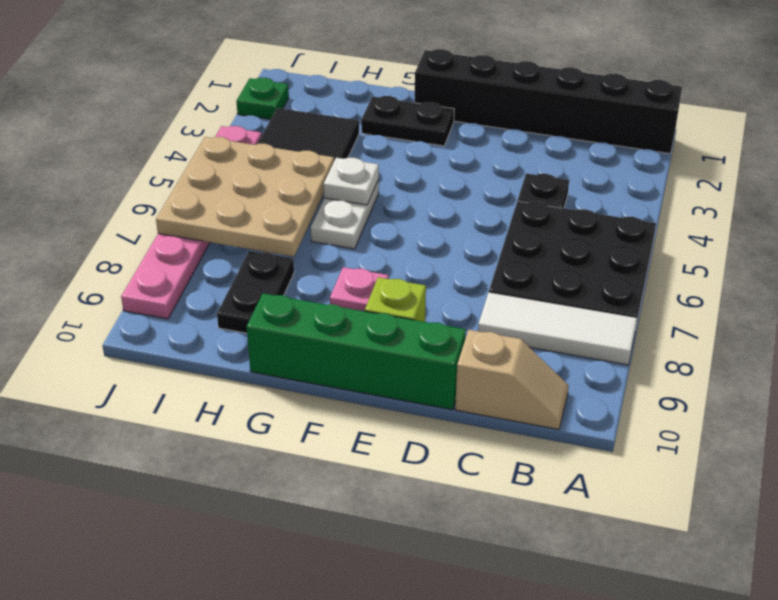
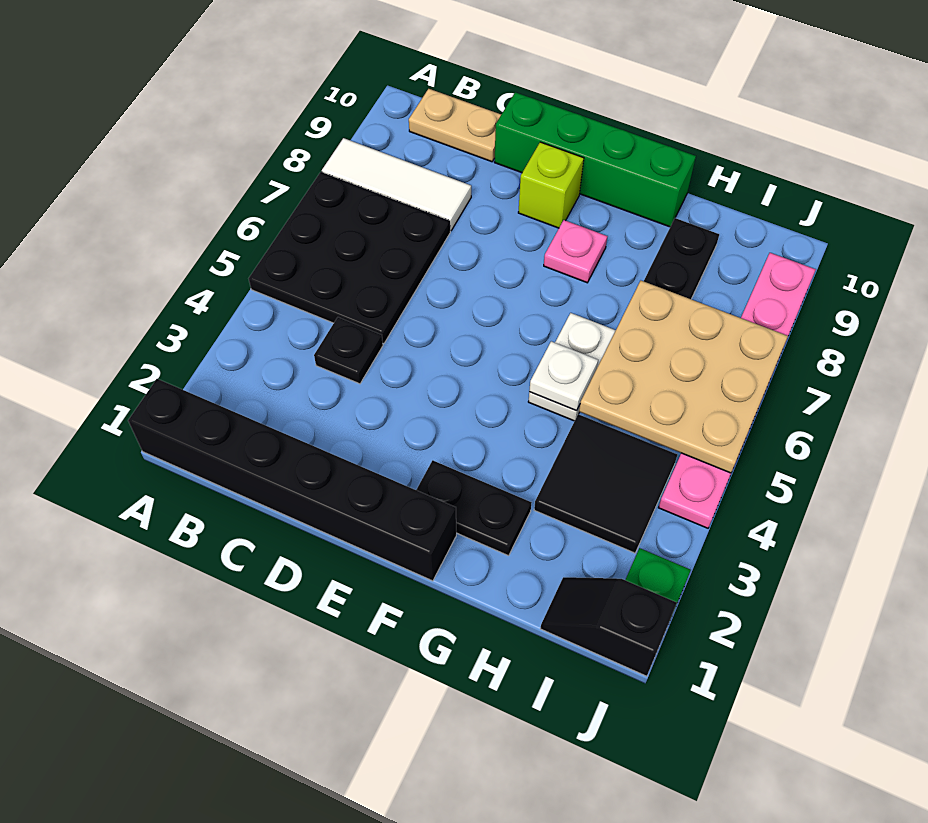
tan 1x2 slope [455,330,569,430] -> tan 1x2 plate [409,89,501,162]
none -> black 1x2 slope [540,577,677,676]

